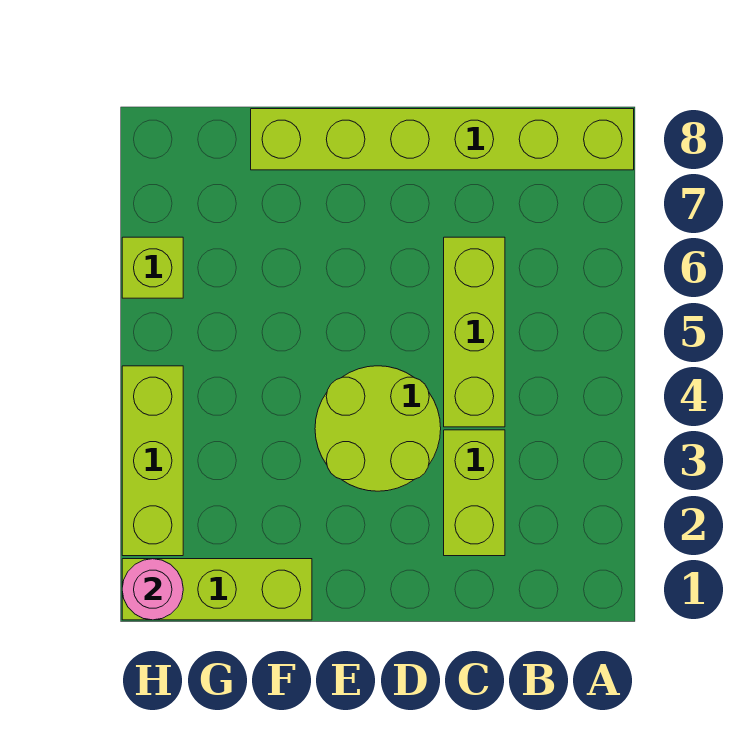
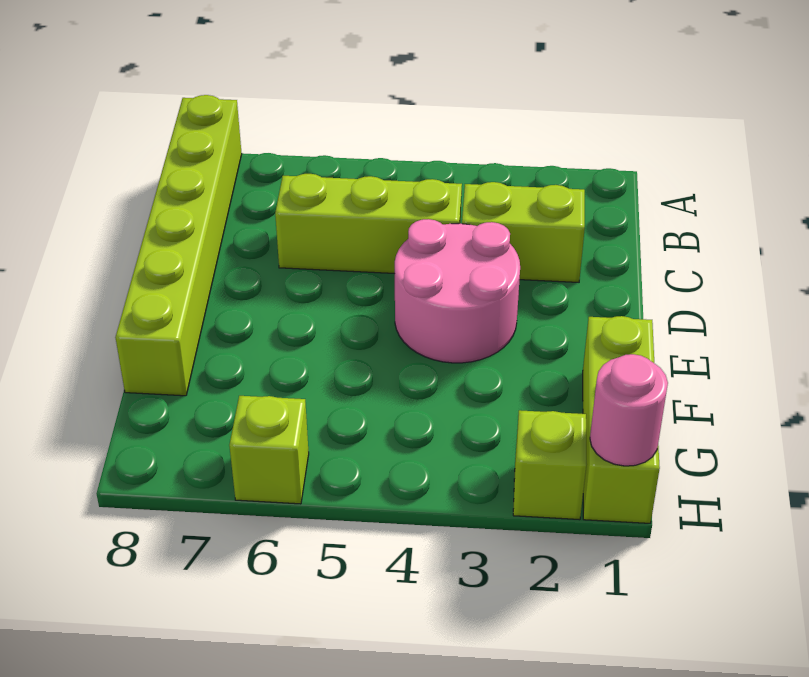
lime 2x2 round brick [315,366,441,491] -> pink 2x2 round brick [395,219,520,363]
lime 1x3 brick [122,366,183,556] -> lime 1x1 brick [513,410,586,520]

